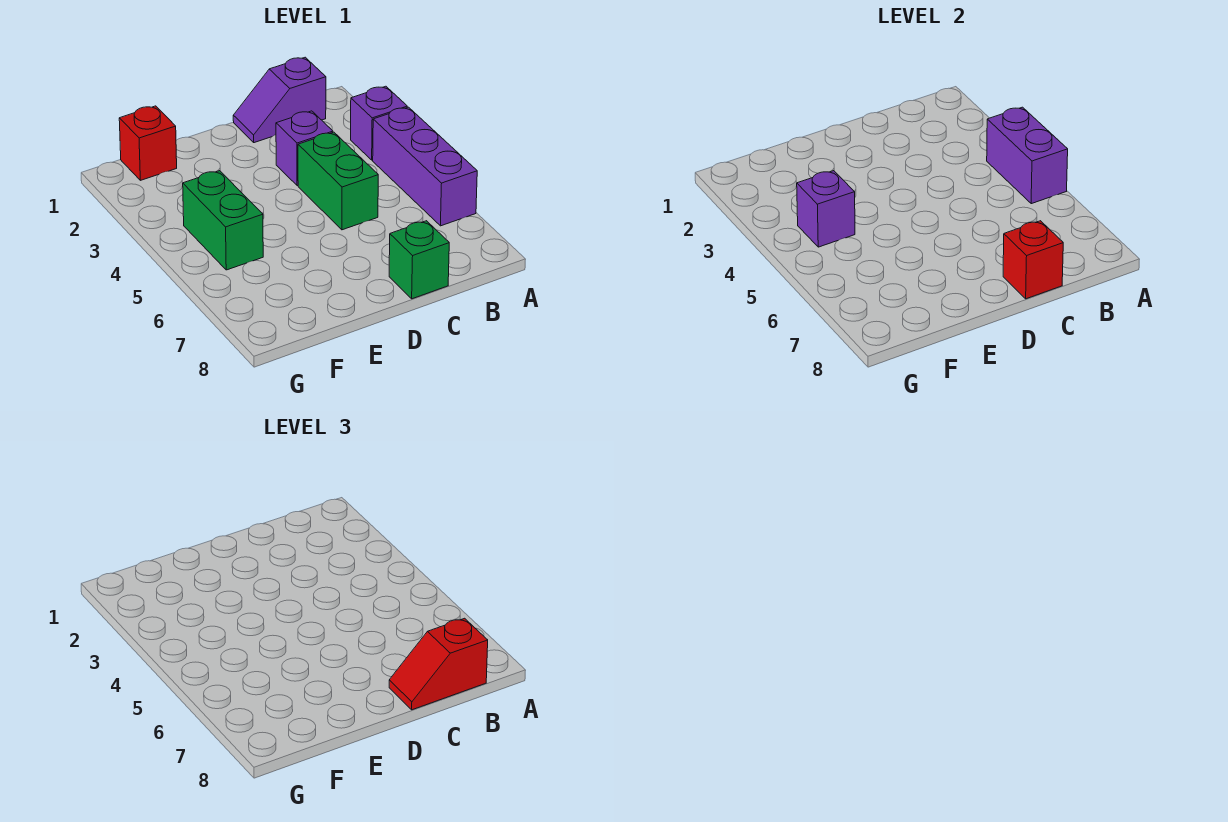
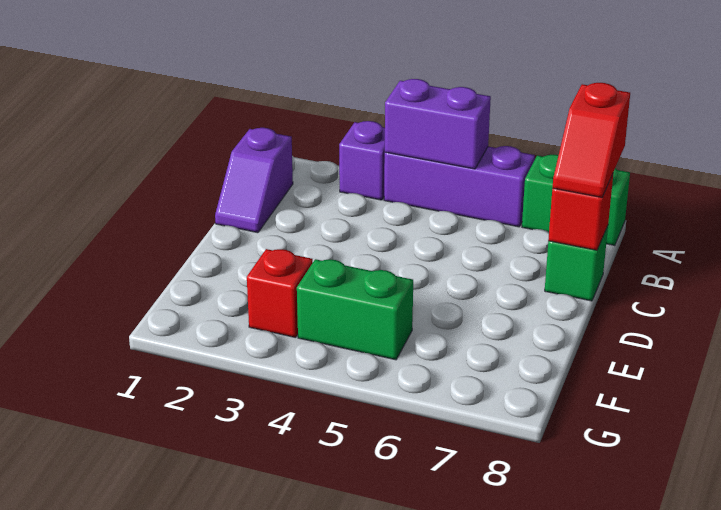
purple 1x1 brick [276,111,333,186] -> none
green 1x2 brick [298,132,378,230] -> green 1x2 brick moved to [522,155,630,245]
red 1x1 brick [119,106,177,180] -> red 1x1 brick moved to [247,249,313,338]
purple 1x1 brick [797,171,855,247] -> none

